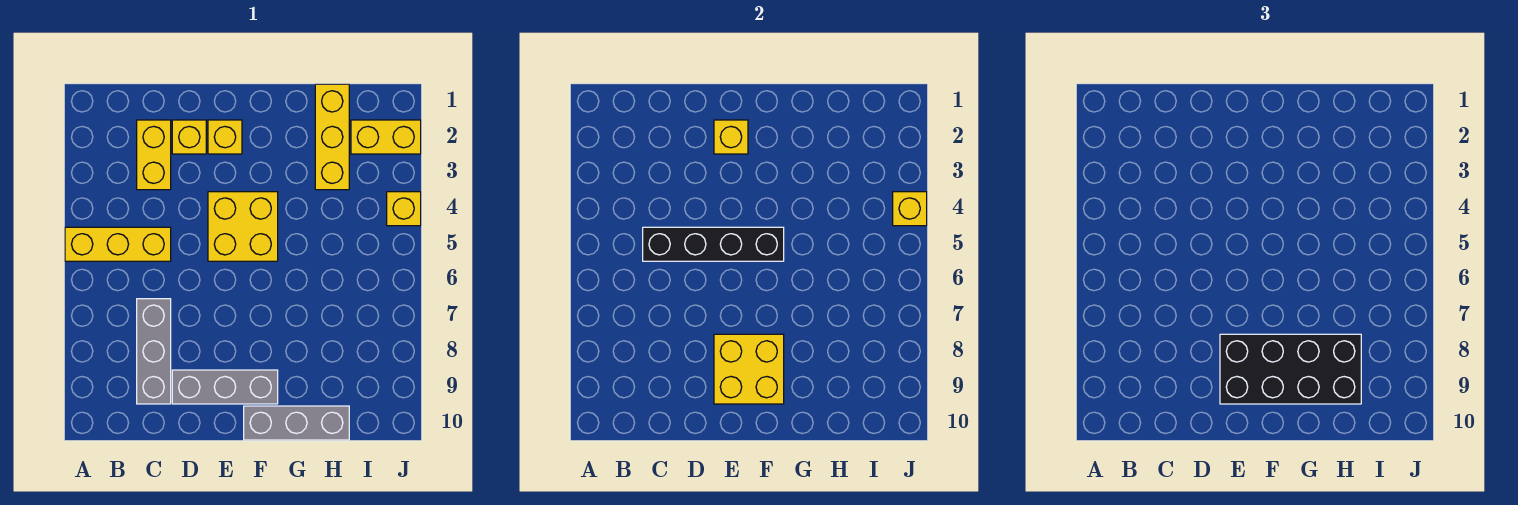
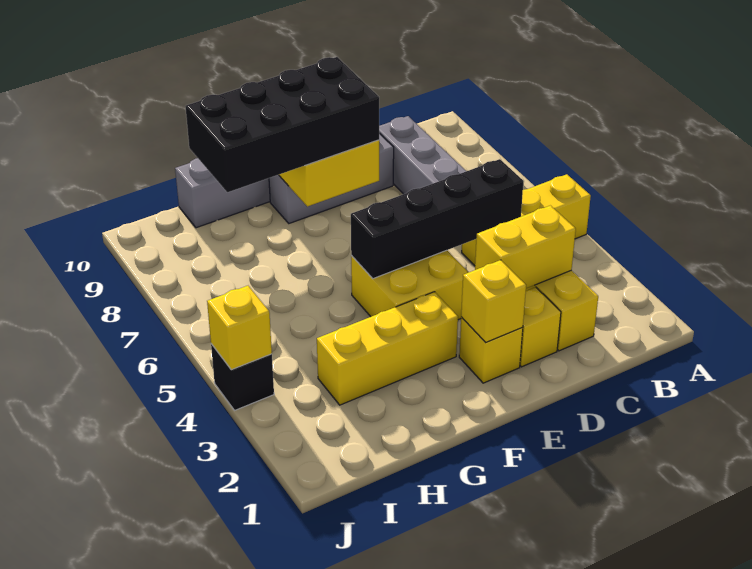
yellow 1x3 brick [315,84,349,190] -> yellow 1x3 brick turned to [317,292,458,405]
yellow 1x2 brick [351,120,421,154] -> yellow 1x2 brick moved to [475,205,576,288]
yellow 1x1 brick [387,192,421,226] -> black 1x1 brick [211,344,274,410]

